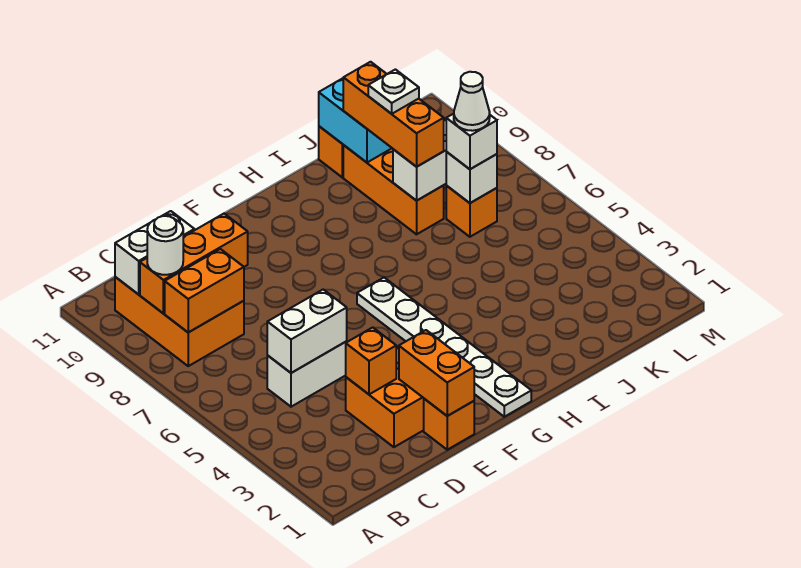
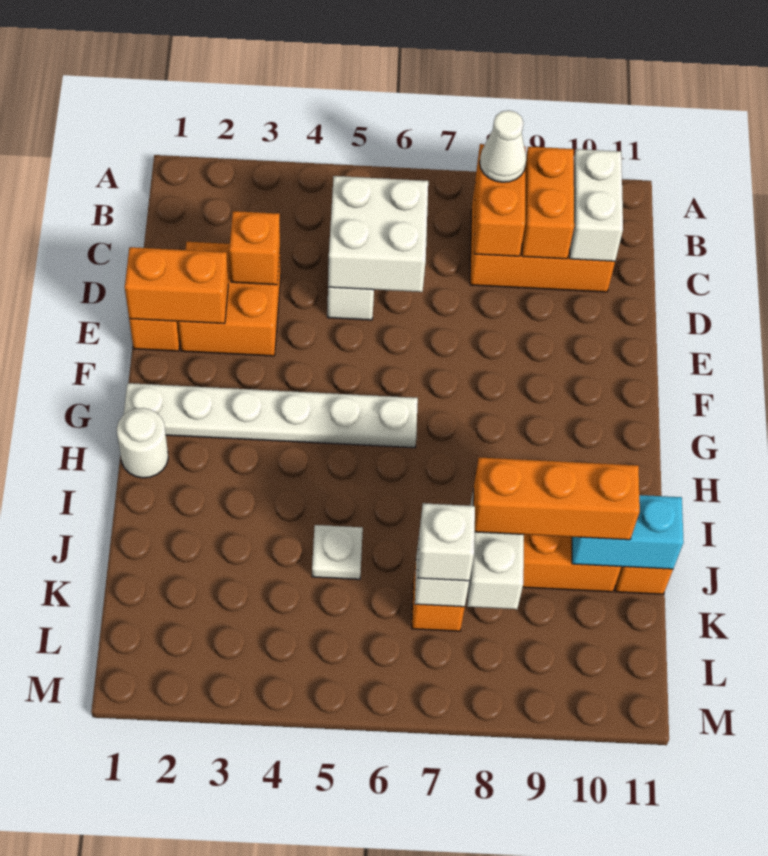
orange 1x3 brick [140,214,248,313] -> orange 1x2 brick [522,147,574,259]
white 1x1 round brick [147,216,183,275] -> white 1x1 round brick moved to [117,408,168,478]
white 1x2 brick [267,290,347,373] -> white 2x2 brick [328,176,428,292]
white 1x1 plate [368,69,419,114] -> white 1x1 plate moved to [312,525,363,579]
white 1x1 cone [454,72,490,131] -> white 1x1 cone moved to [480,110,526,182]

